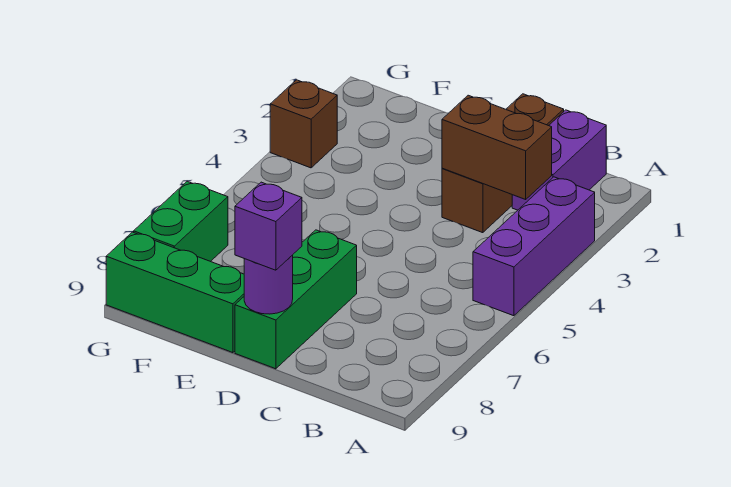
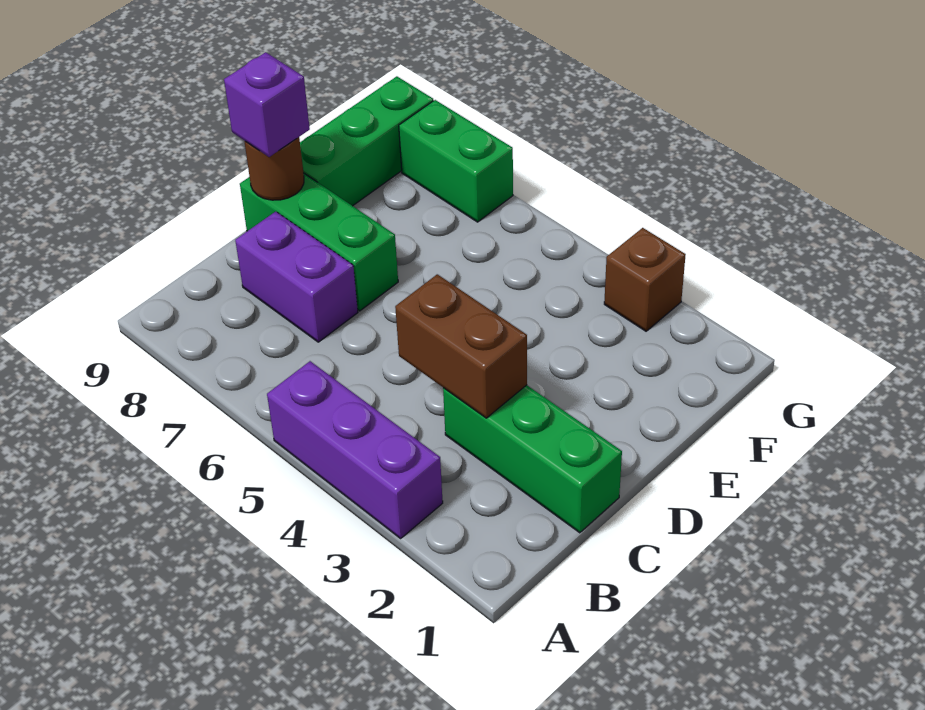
purple 1x2 brick [512,110,606,210] -> purple 1x2 brick moved to [235,211,358,342]
brown 1x2 brick [442,95,552,199] -> brown 1x2 brick turned to [395,274,527,418]
brown 1x3 brick [442,94,564,233] -> green 1x3 brick [443,385,622,533]
purple 1x1 round brick [244,255,293,314] -> brown 1x1 round brick [244,137,304,200]

